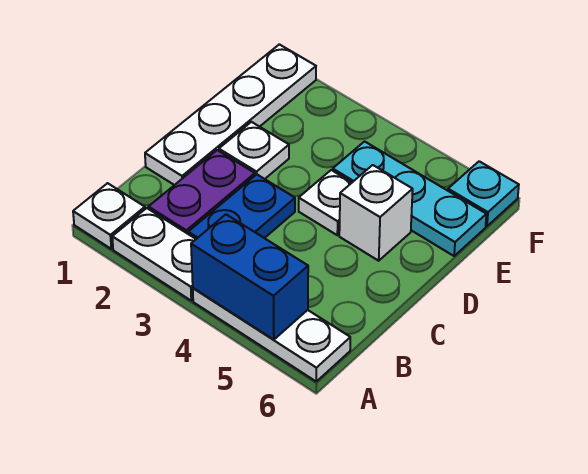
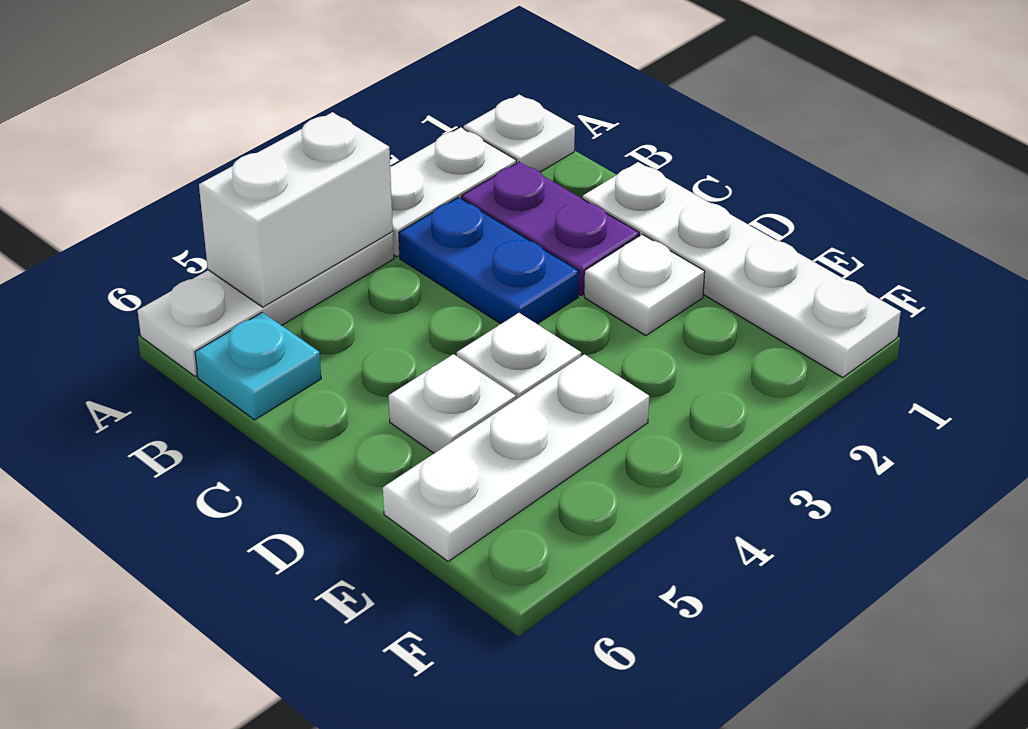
blue 1x2 brick [191,215,308,340] -> white 1x2 brick [199,112,393,307]
white 1x1 brick [339,165,413,261] -> white 1x1 plate [389,354,516,453]
cyan 1x3 plate [333,142,486,256] -> white 1x3 plate [383,354,649,561]
cyan 1x1 plate [448,161,519,226] -> cyan 1x1 plate moved to [195,312,321,420]

